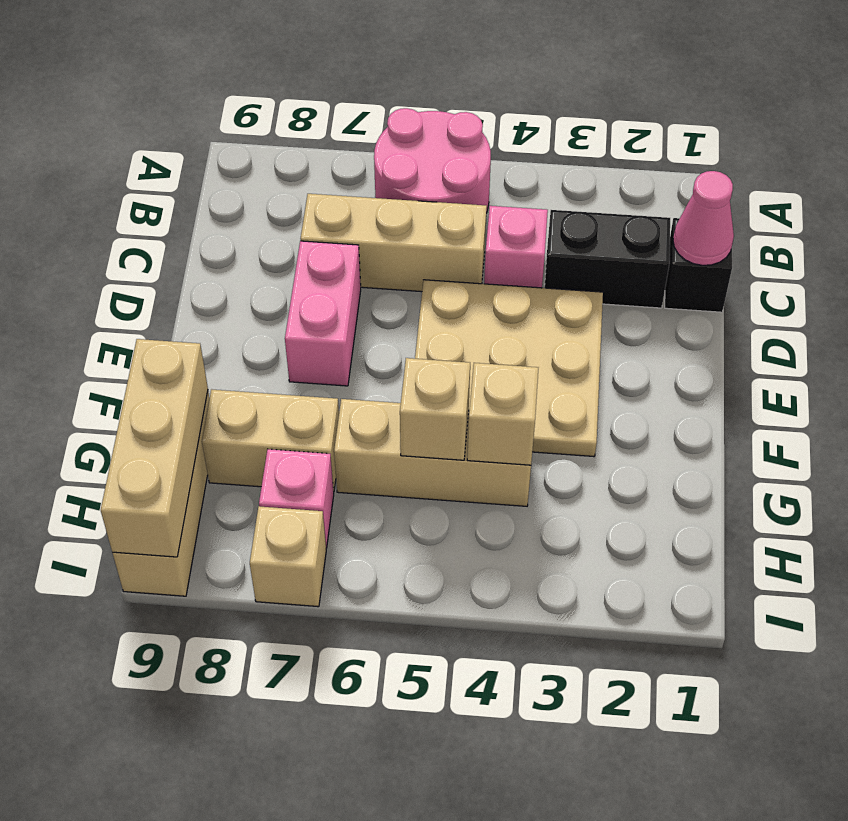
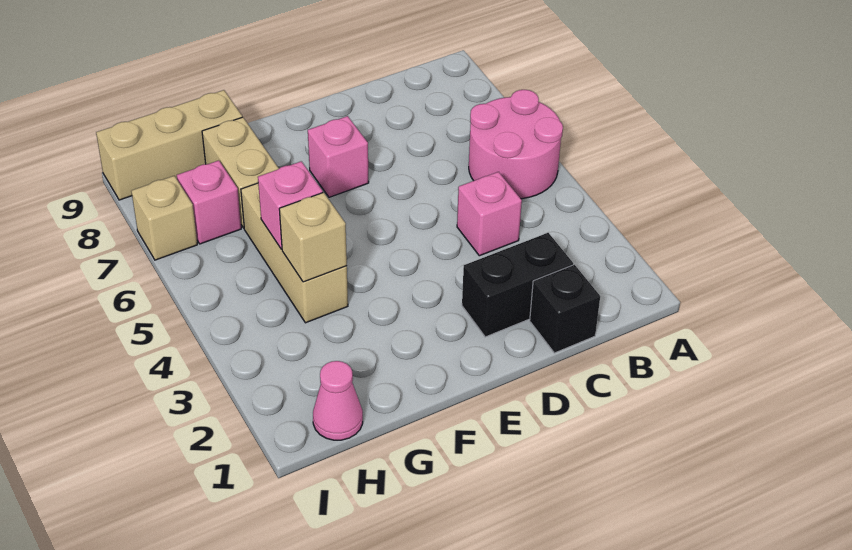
pink 1x1 cone [673,171,734,265] -> pink 1x1 cone moved to [313,361,363,440]
black 1x2 brick [545,210,670,308] -> black 1x2 brick turned to [462,233,573,337]
tan 1x3 brick [301,194,487,292] -> none
tan 3x3 plate [415,280,603,457] -> none
pink 1x2 brick [285,241,361,386] -> pink 1x1 brick [308,116,369,197]
tan 1x1 brick [400,358,470,460] -> pink 1x1 brick [258,161,323,249]
tan 1x3 brick [101,339,208,557] -> none

